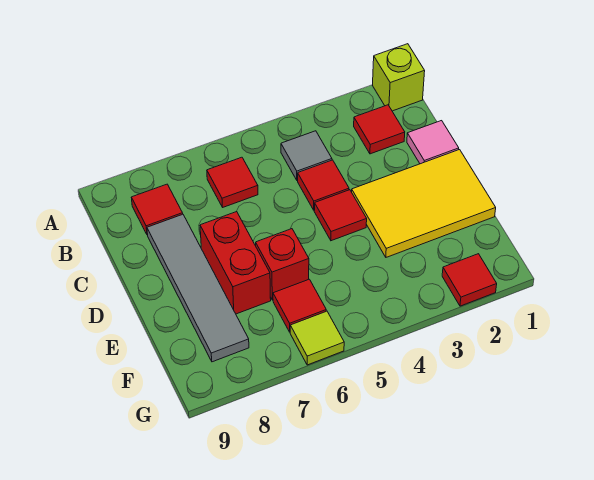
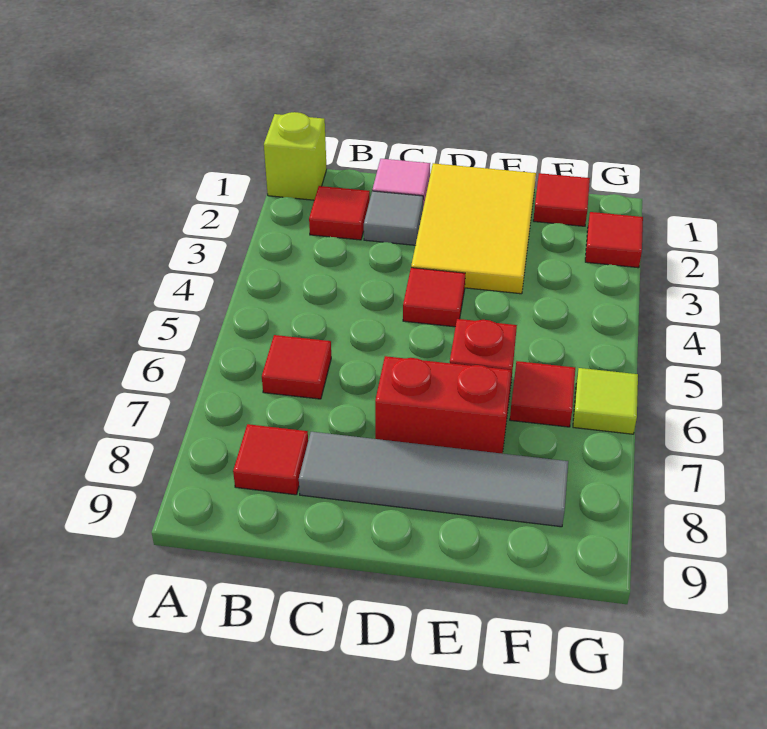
grey 1x1 tile [281,131,332,180] -> grey 1x1 tile moved to [364,191,423,245]
red 1x1 tile [298,160,349,210] -> red 1x1 tile moved to [533,173,590,226]

